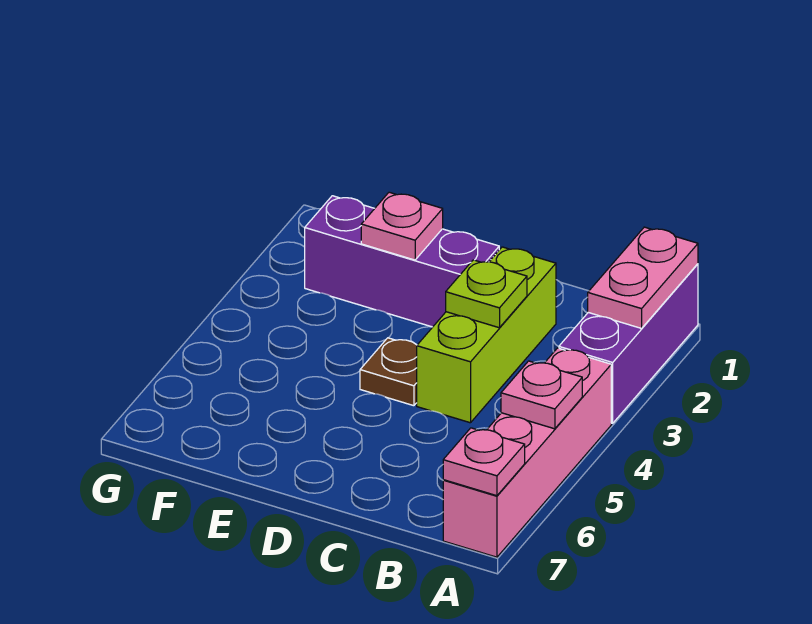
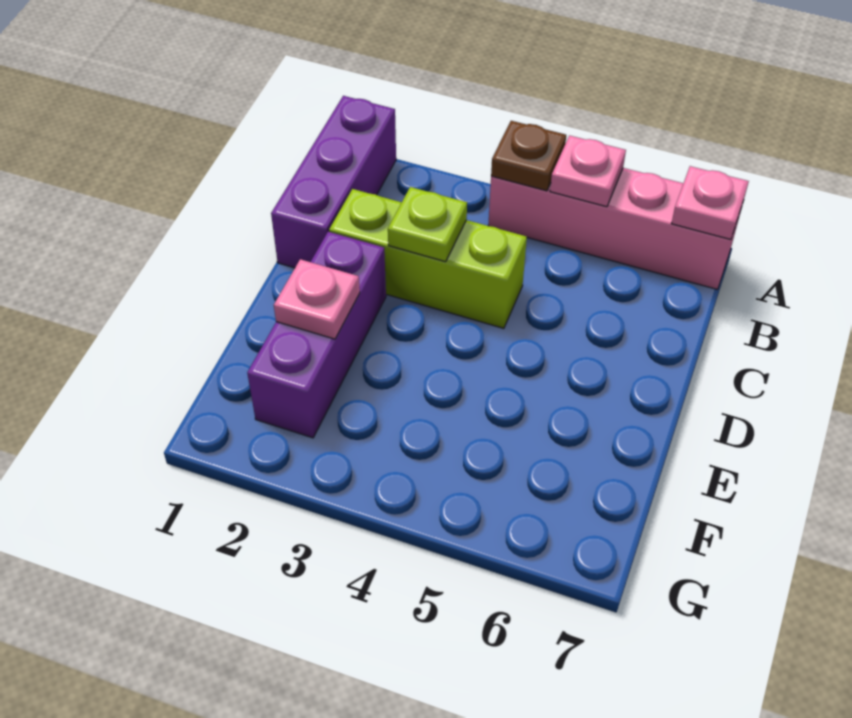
purple 1x3 brick [559,264,698,423] -> purple 1x3 brick turned to [271,96,396,268]
pink 1x2 plate [588,227,698,328] -> none
brown 1x1 plate [360,338,417,406] -> brown 1x1 plate moved to [491,121,566,191]

